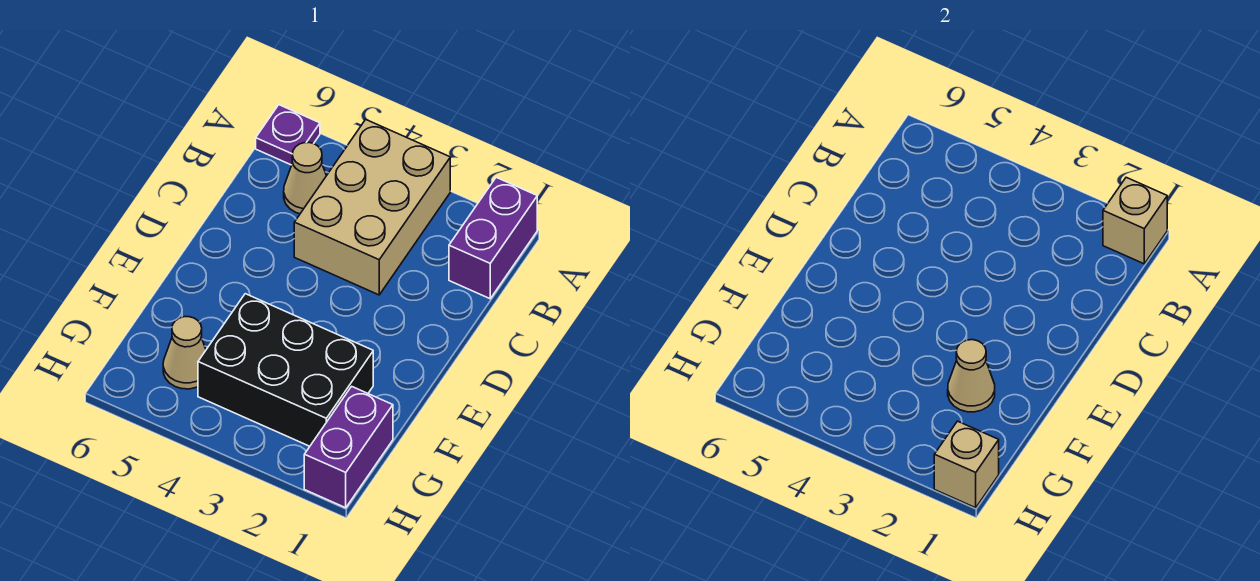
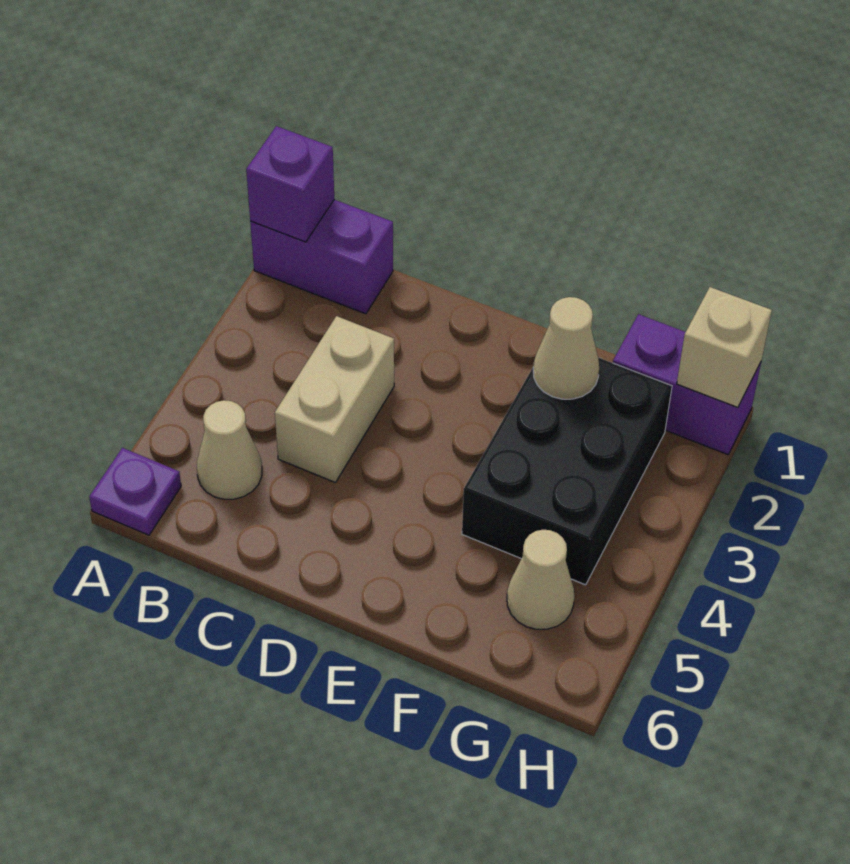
tan 1x1 brick [1103,177,1167,264] -> purple 1x1 brick [246,126,334,242]
tan 2x3 brick [294,120,450,295] -> tan 1x2 brick [275,316,394,483]

